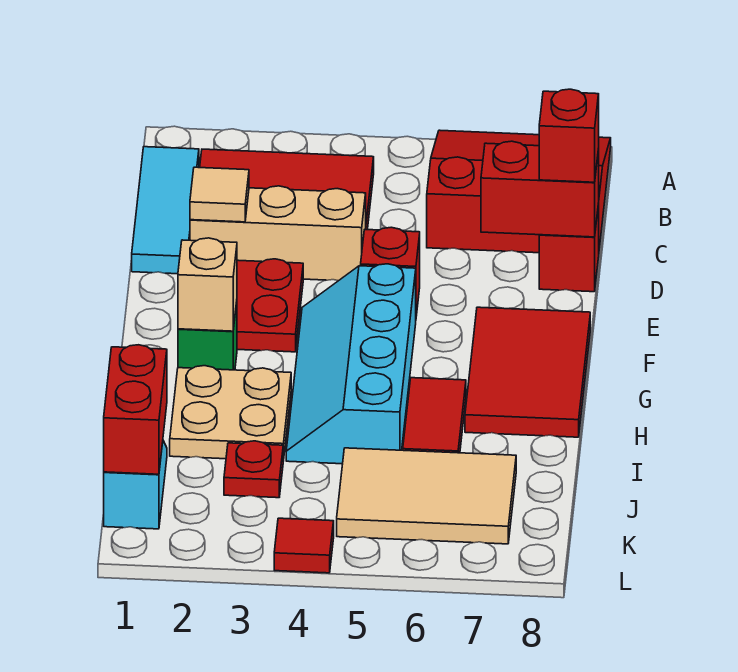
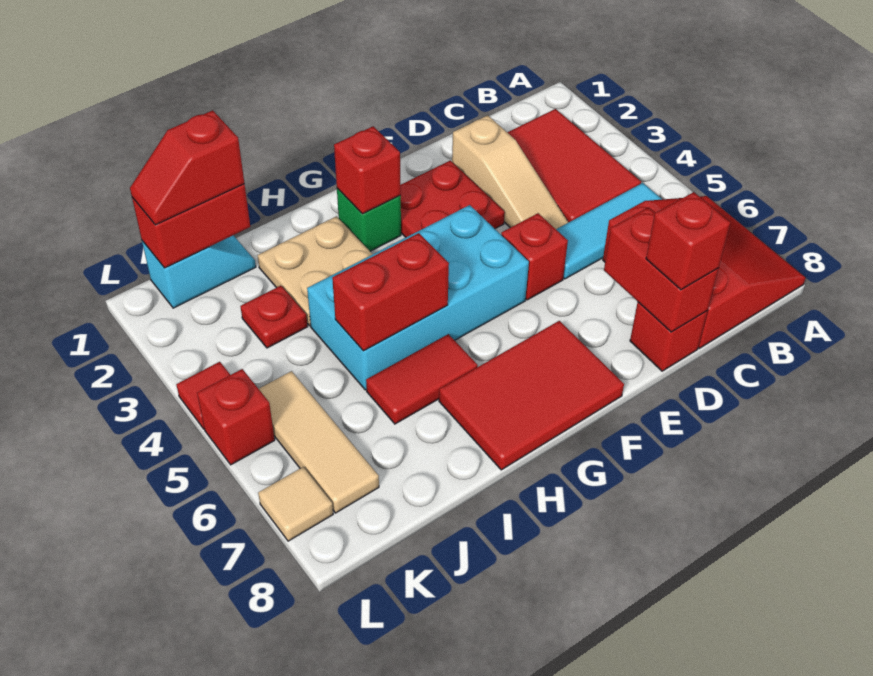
cyan 1x3 tile [132,147,199,274] -> cyan 1x3 tile moved to [556,183,662,279]
tan 1x3 brick [190,186,366,281] -> tan 1x3 slope [452,115,568,229]
tan 1x1 tile [190,167,249,222] -> tan 1x1 tile moved to [258,467,333,541]
cyan 2x4 slope [286,264,416,464] -> cyan 2x4 brick [307,205,529,390]
tan 1x1 brick [178,238,237,331] -> red 1x1 brick [334,126,401,214]
none -> red 1x2 brick [332,233,449,351]
none -> red 1x2 slope [130,110,244,225]
tan 2x3 tile [337,448,516,544] -> tan 1x3 tile [259,371,379,513]
none -> red 1x1 brick [197,369,275,465]

